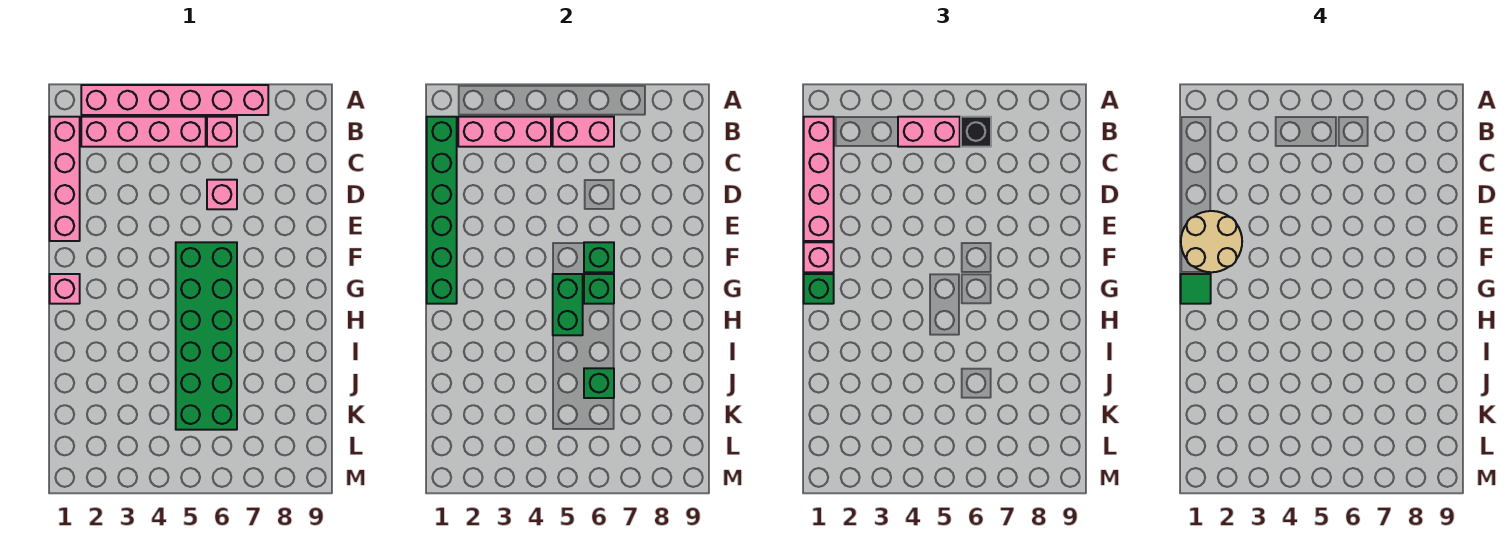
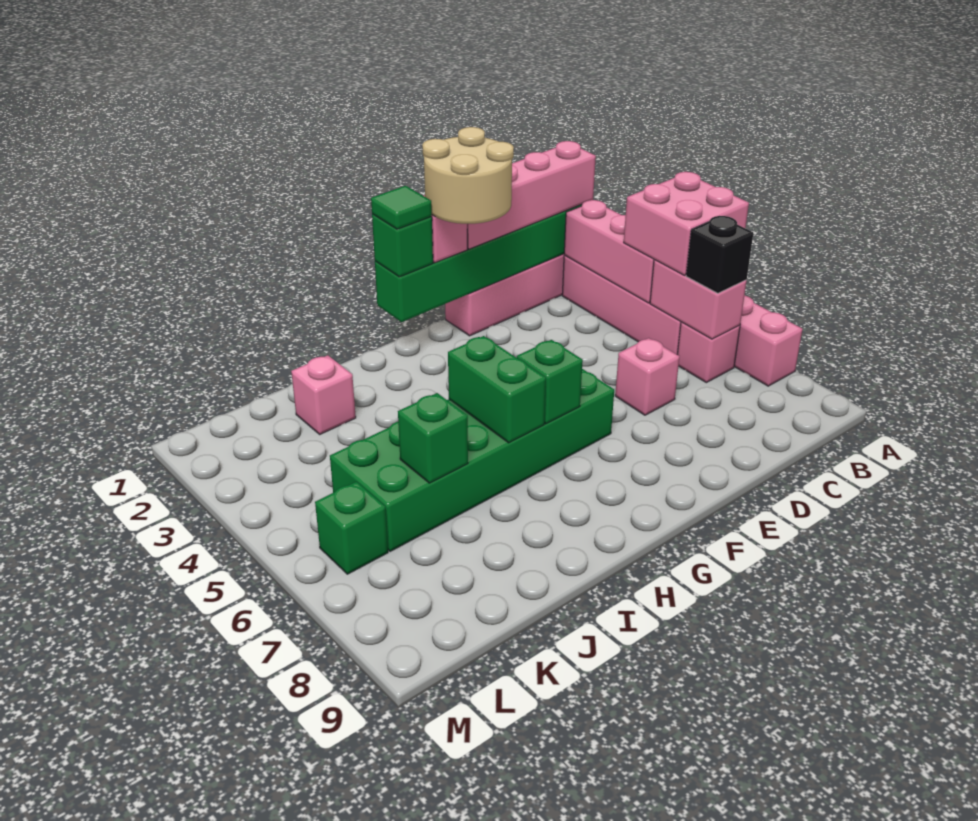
pink 1x2 brick [898,117,960,147] -> pink 2x2 brick [624,172,749,275]
green 1x1 brick [584,242,614,272] -> green 1x1 brick moved to [315,482,388,574]
pink 1x1 brick [50,274,80,304] -> pink 1x1 brick moved to [291,355,356,434]
green 1x2 brick [553,274,583,335] -> green 1x2 brick turned to [448,336,546,443]

